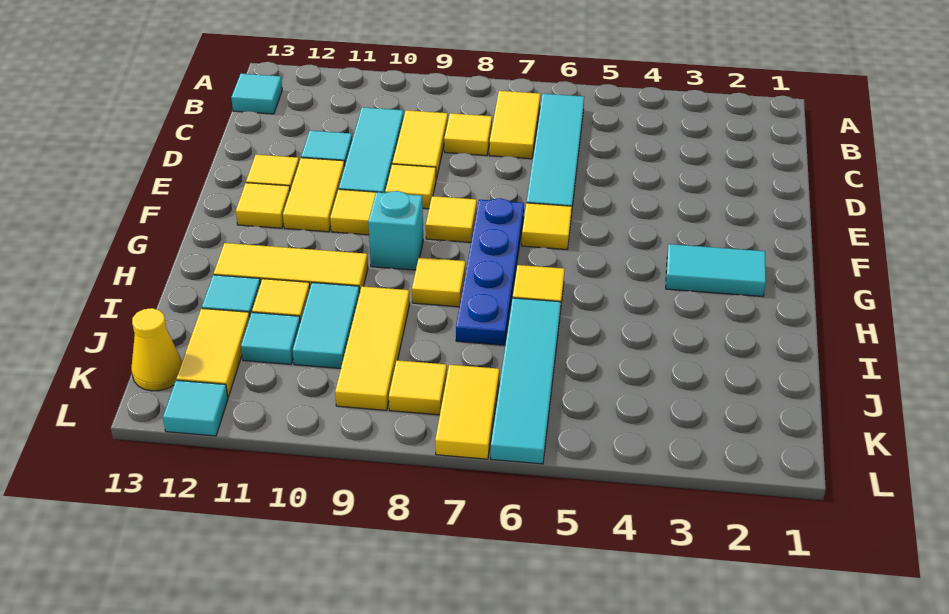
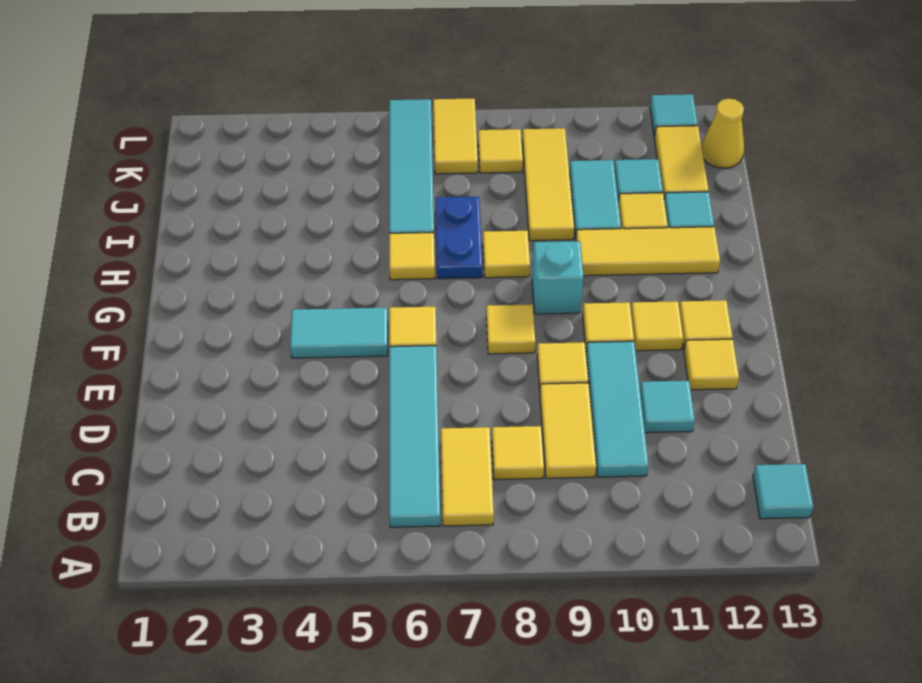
yellow 1x2 tile [283,158,345,232] -> yellow 1x1 tile [631,301,683,351]
blue 1x4 plate [456,198,524,345] -> blue 1x2 plate [435,197,482,279]
cyan 1x2 tile [666,244,766,296] -> cyan 1x2 tile moved to [290,308,388,358]

